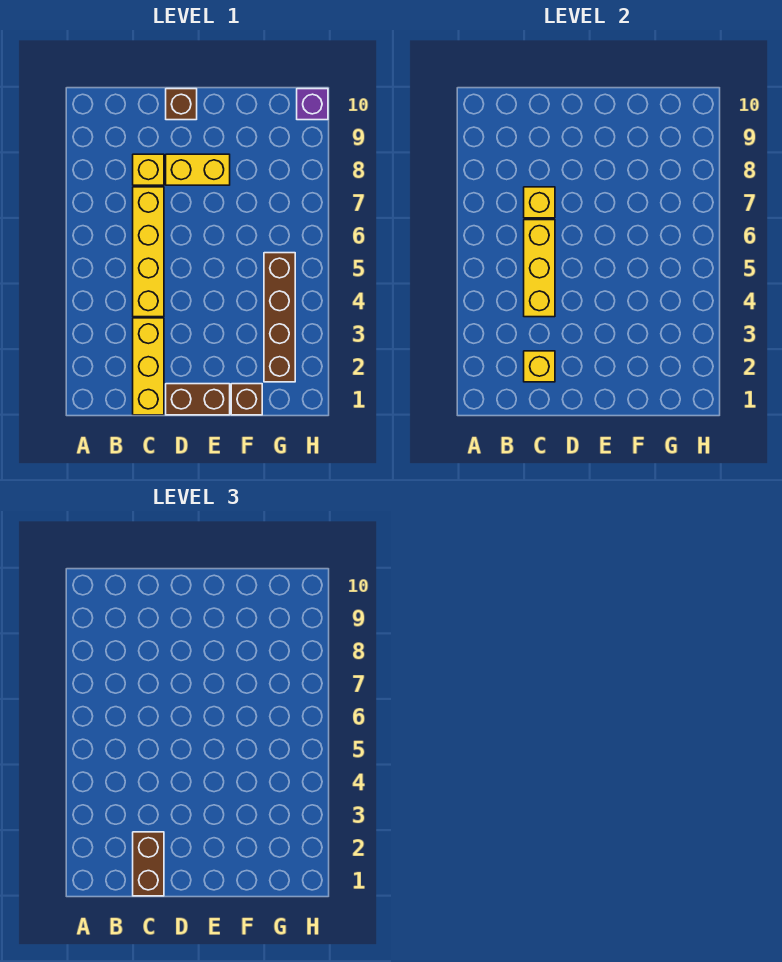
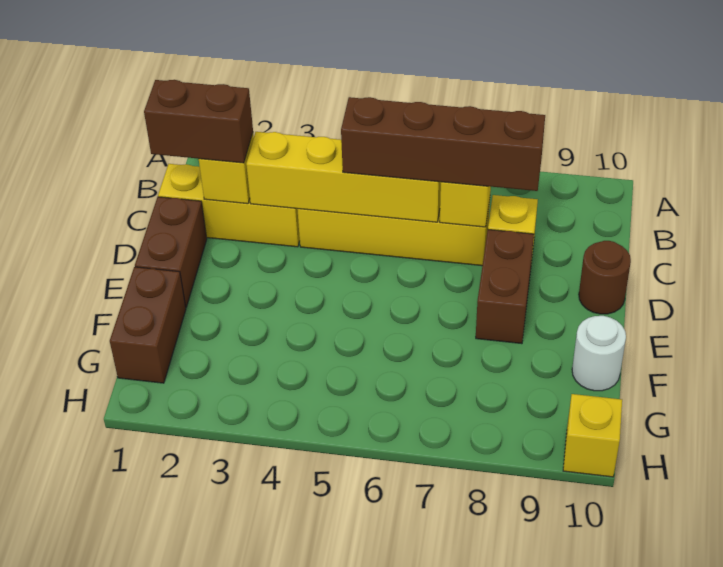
yellow 1x3 brick [524,220,555,317] -> yellow 1x4 brick [246,132,441,222]
yellow 1x2 brick [166,154,230,185] -> brown 1x2 brick [476,230,534,344]
brown 1x1 brick [166,89,197,120] -> brown 1x1 round brick [579,241,631,314]
brown 1x1 brick [231,384,262,415] -> brown 1x2 brick [110,267,186,383]
none -> white 1x1 round brick [572,316,626,391]
brown 1x4 brick [264,253,295,382] -> brown 1x4 brick moved to [341,97,545,191]
purple 1x1 brick [297,89,328,120] -> yellow 1x1 brick [563,394,622,477]

